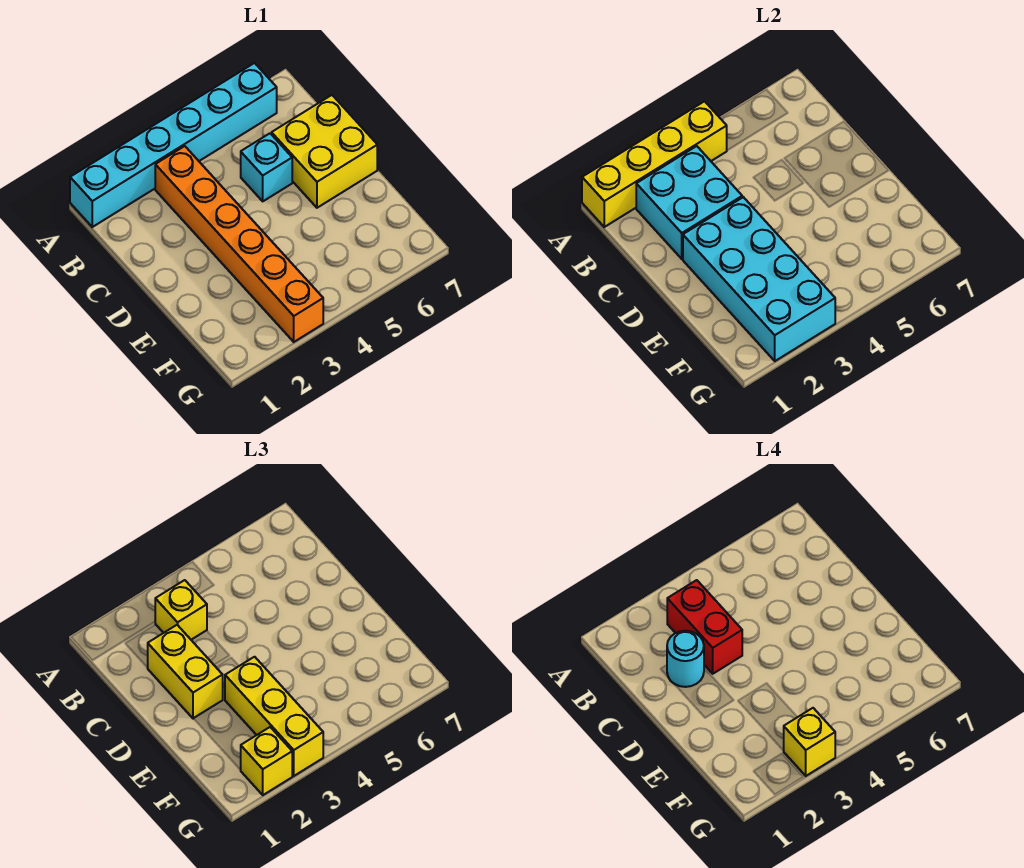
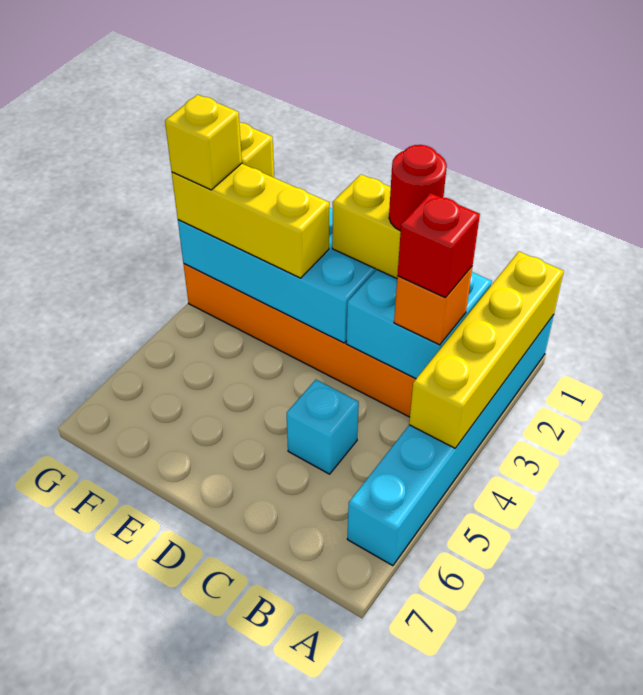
yellow 1x1 brick [155,580,207,640] -> orange 1x1 brick [394,267,472,345]
red 1x2 brick [667,580,742,674] -> red 1x1 brick [397,193,480,298]
cyan 1x1 round brick [667,631,704,687] -> red 1x1 round brick [389,145,447,231]
yellow 2x2 brick [272,95,377,208] -> none

